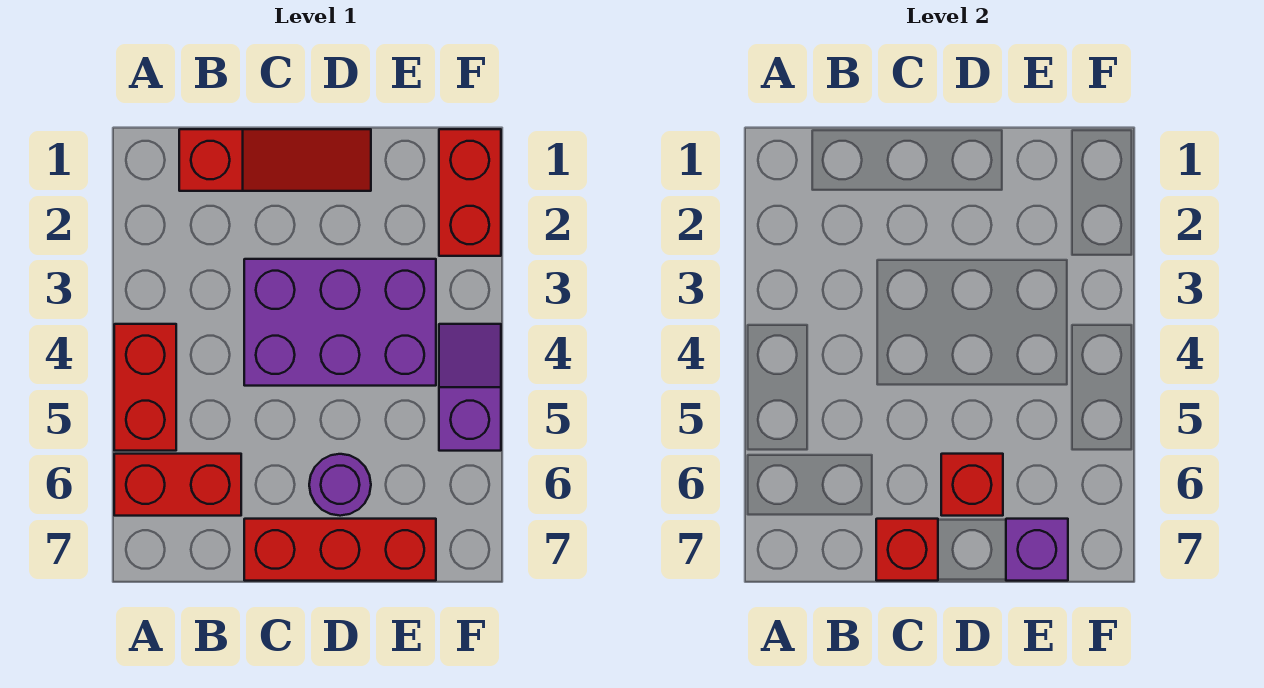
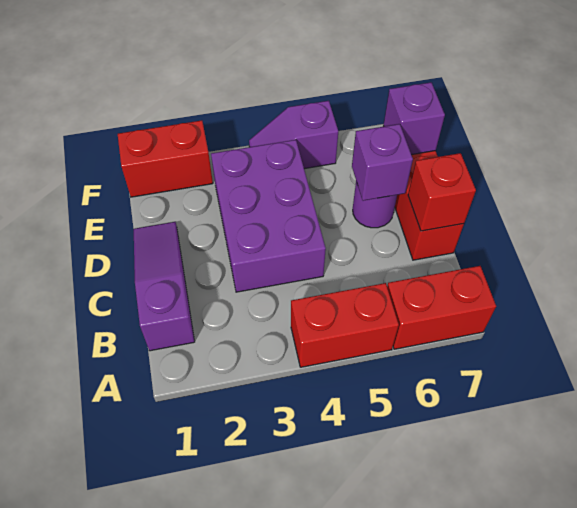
red 1x2 brick [114,454,241,516] -> red 1x2 brick turned to [387,266,496,349]
red 1x3 slope [179,129,371,191] -> purple 1x3 slope [134,222,195,351]
red 1x1 brick [941,454,1003,516] -> purple 1x1 brick [352,124,413,201]

